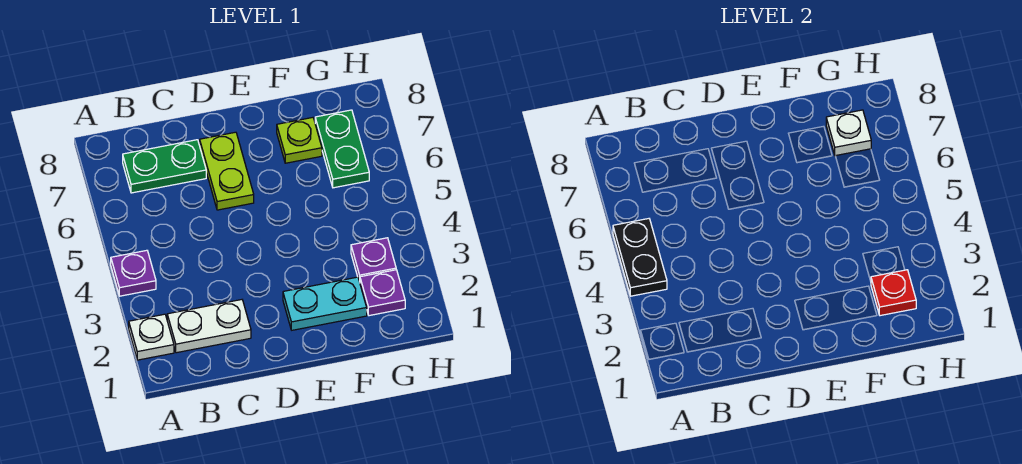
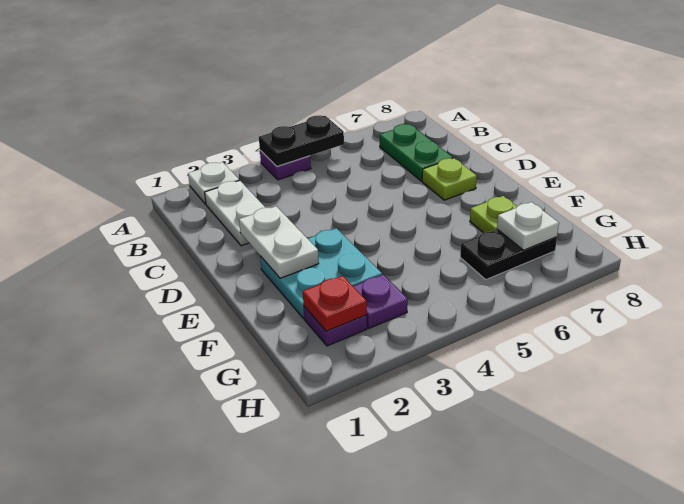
none -> white 1x2 plate [239,206,319,278]
lime 1x2 plate [200,132,254,210] -> lime 1x1 plate [422,158,477,200]
cyan 1x2 plate [283,277,367,330] -> cyan 2x2 plate [260,228,382,318]
green 1x2 plate [315,110,369,188] -> black 1x2 plate [460,229,557,280]

